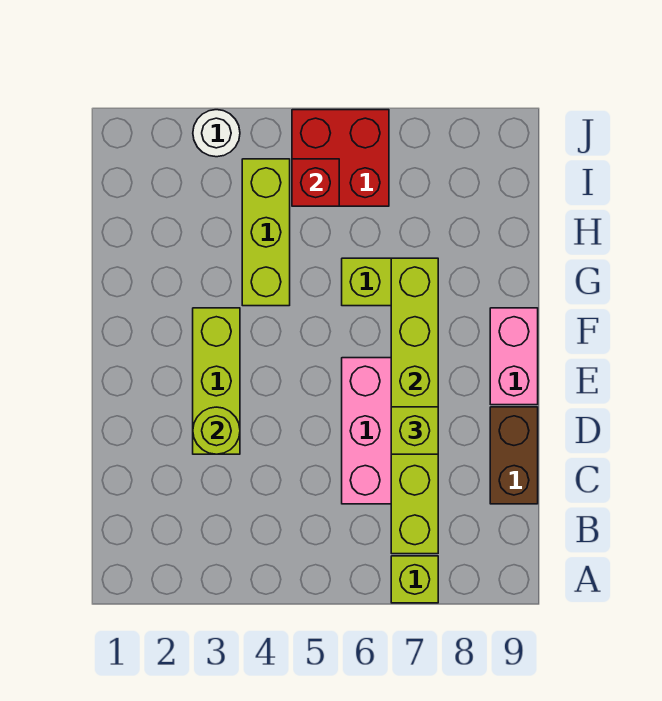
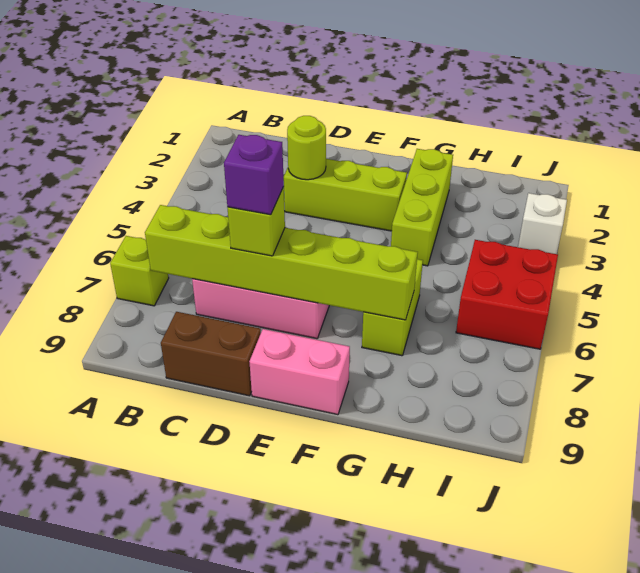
none -> purple 1x1 brick [224,135,284,215]
lime 1x3 brick [242,159,290,306] -> lime 1x3 brick turned to [391,149,453,266]
red 1x1 brick [292,159,339,206] -> none
white 1x1 round brick [193,110,240,157] -> white 1x1 brick [518,193,567,254]

